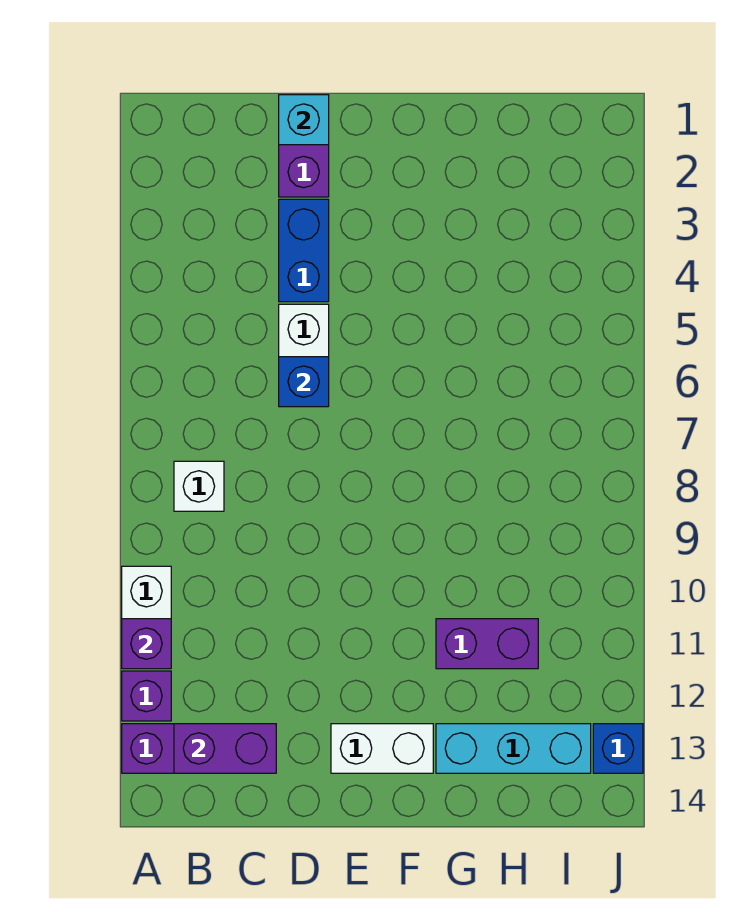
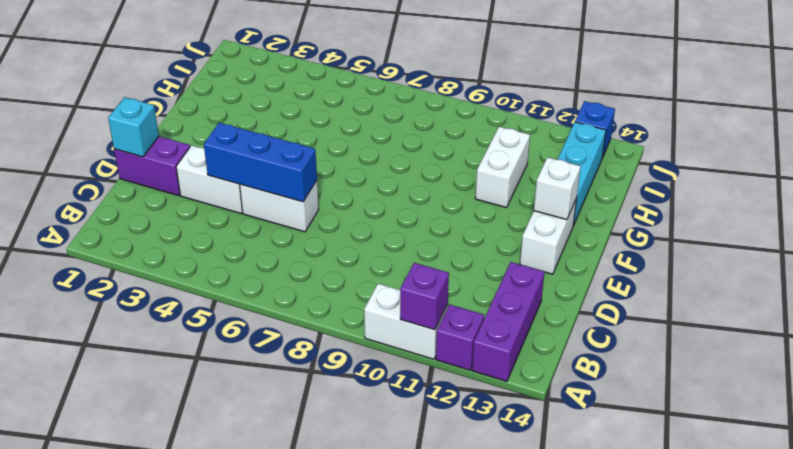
white 1x1 brick [174,461,224,511] -> white 1x1 brick moved to [534,157,581,220]
purple 1x2 brick [174,724,276,773] -> none
blue 1x2 brick [279,199,329,302] -> white 1x2 brick [176,145,243,213]
blue 1x1 brick [279,357,329,407] -> blue 1x3 brick [204,123,317,202]
purple 1x2 brick [436,619,538,669] -> white 1x2 brick [475,127,530,208]

